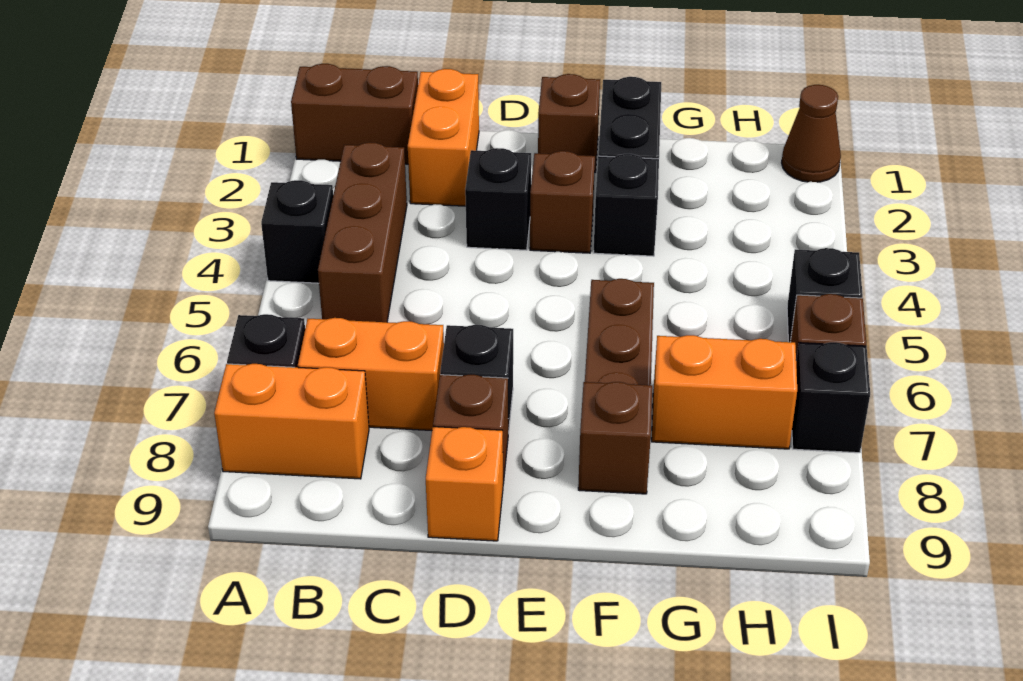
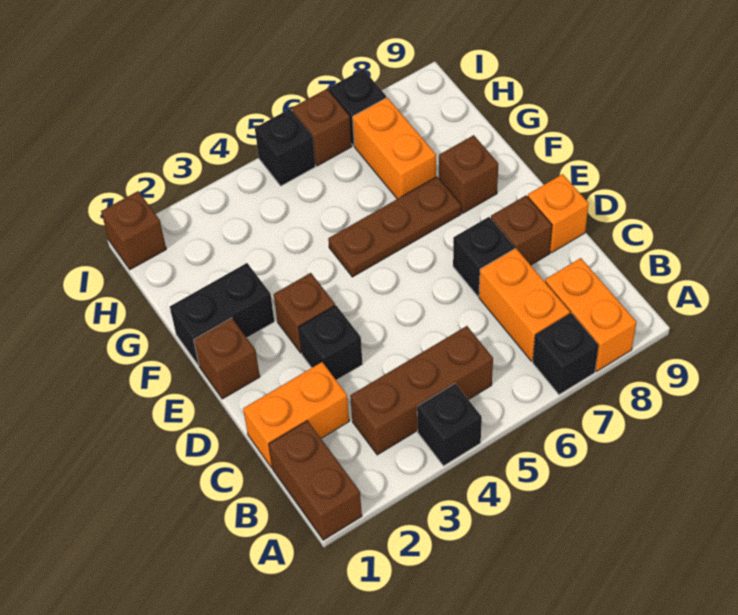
black 1x1 brick [593,154,659,256] -> none
brown 1x1 cone [782,85,841,182] -> brown 1x1 brick [101,191,166,269]

